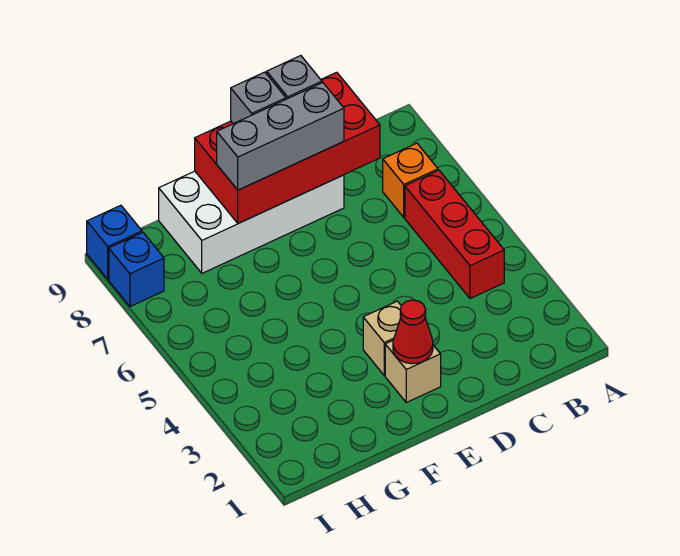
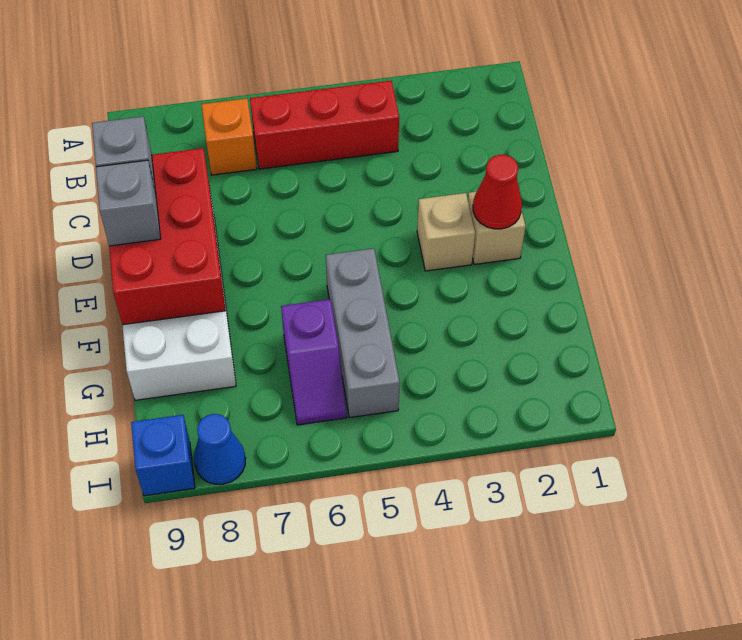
red 2x4 brick [195,72,380,223] -> red 2x3 brick [109,148,226,325]
grey 1x3 brick [217,83,344,190] -> grey 1x3 brick moved to [326,248,400,418]
none -> purple 1x2 slope [281,299,347,425]
blue 1x1 brick [109,233,164,307] -> blue 1x1 cone [194,414,245,484]

